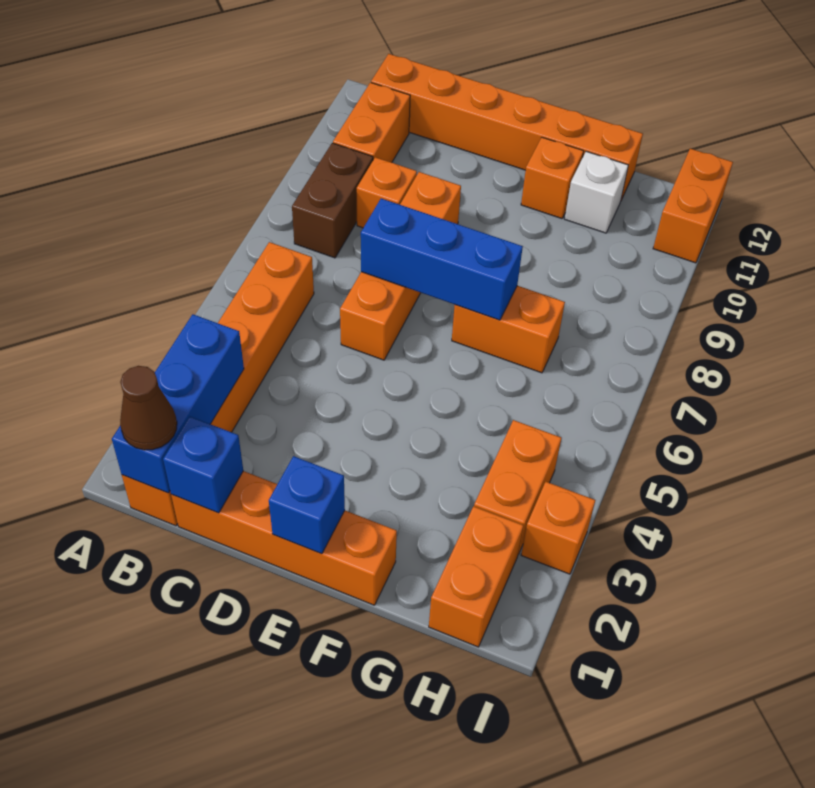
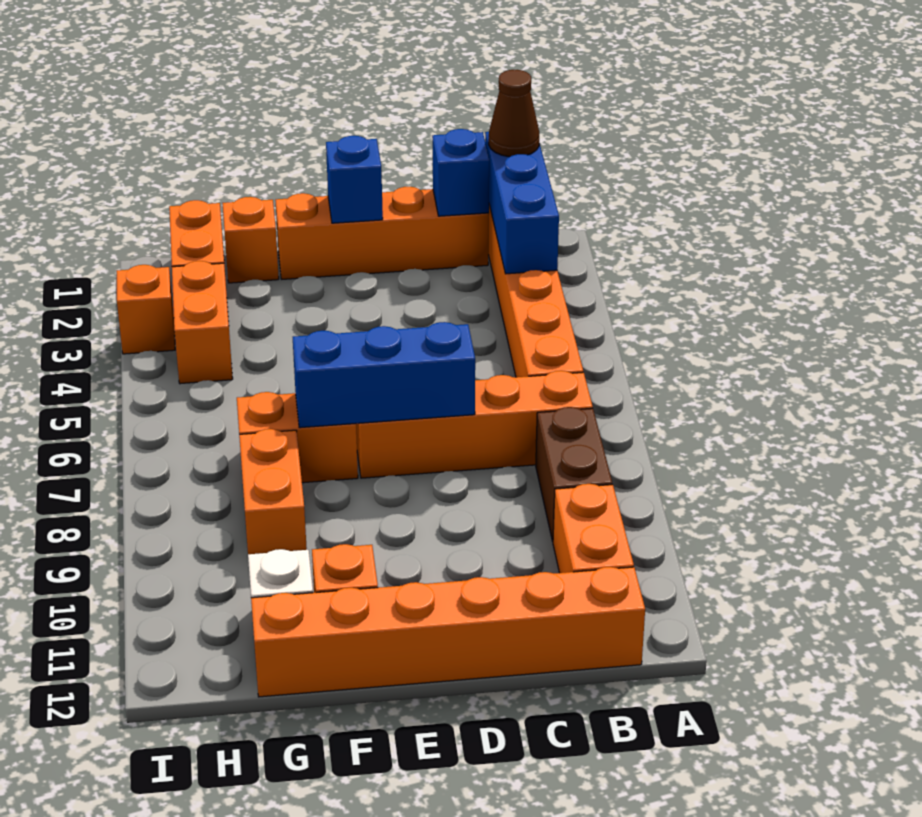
orange 1x1 brick [357,157,417,228] -> orange 1x1 brick moved to [223,197,279,283]
orange 1x4 brick [340,172,461,360] -> orange 1x4 brick turned to [356,371,593,478]
orange 1x2 brick [653,149,733,263] -> orange 1x2 brick moved to [239,429,307,554]

